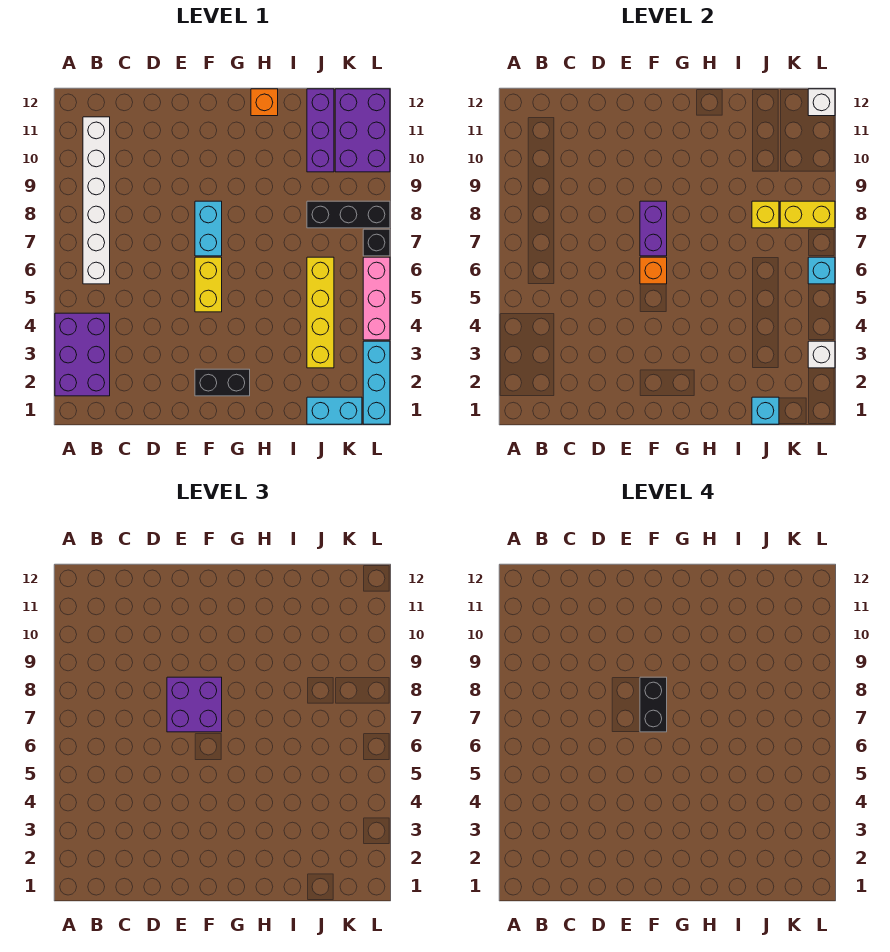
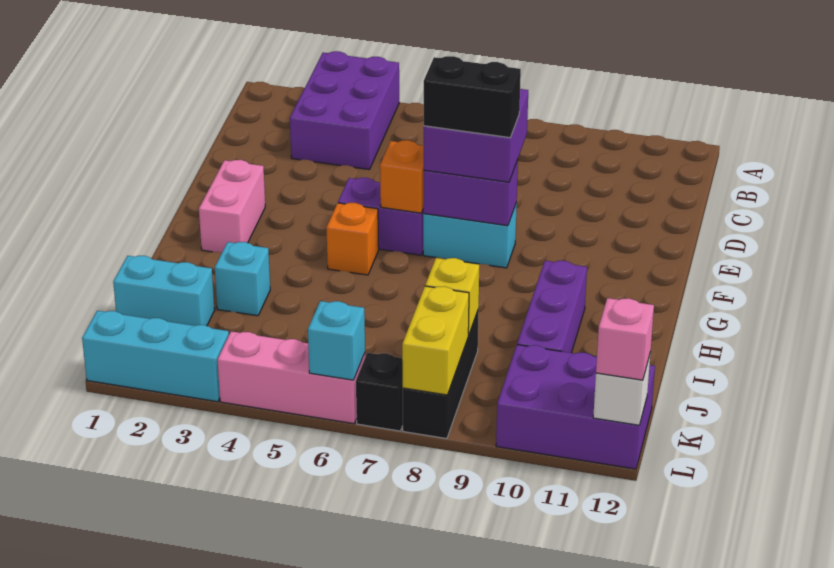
purple 2x3 brick [55,313,110,396] -> purple 2x3 brick turned to [290,51,399,170]
white 1x6 brick [83,117,110,284] -> none
black 1x2 brick [195,369,250,396] -> pink 1x2 brick [199,160,265,253]
yellow 1x2 brick [195,257,222,312] -> purple 1x2 brick [338,178,423,255]
orange 1x1 brick [251,89,278,116] -> orange 1x1 brick moved to [326,203,379,275]
cyan 1x2 brick [307,397,362,424] -> cyan 1x2 brick turned to [113,256,215,326]
cyan 1x1 brick [752,397,779,424] -> cyan 1x1 brick moved to [215,242,270,316]
yellow 1x4 brick [307,257,334,368] -> none
purple 1x3 brick [307,89,334,172] -> purple 1x3 brick turned to [517,261,587,353]
white 1x1 brick [808,341,835,368] -> none
none -> pink 1x1 brick [596,298,654,380]

